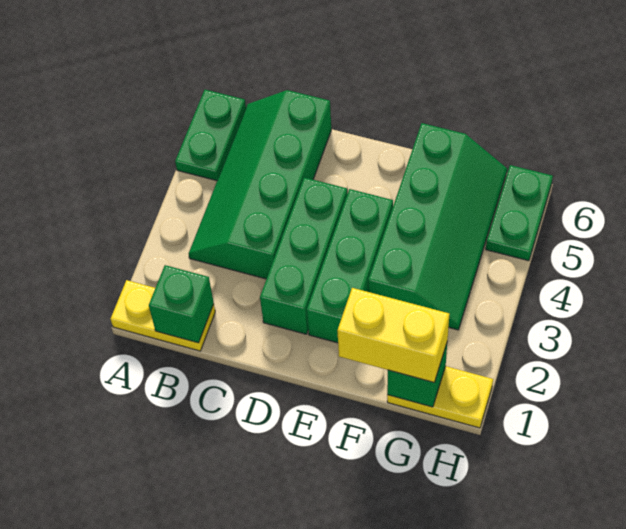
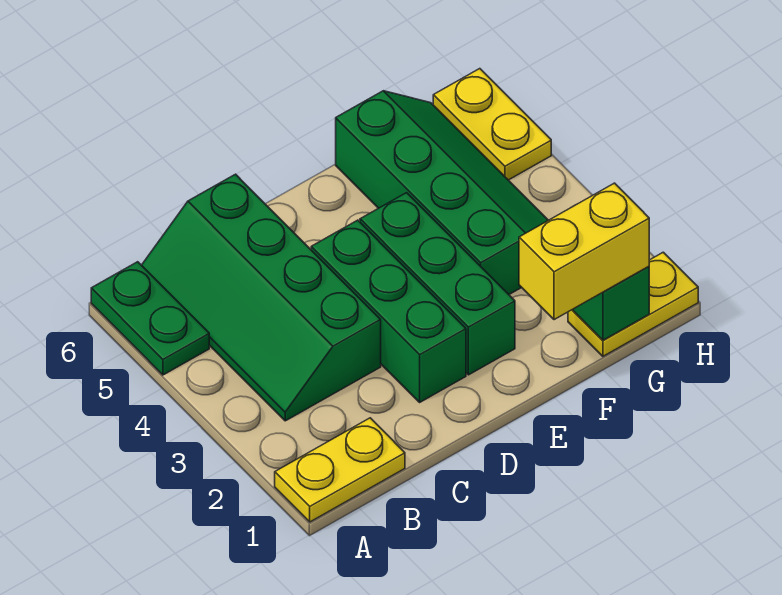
green 1x1 brick [149,265,214,343] -> none
green 1x2 plate [486,165,553,261] -> yellow 1x2 plate [433,69,551,180]

